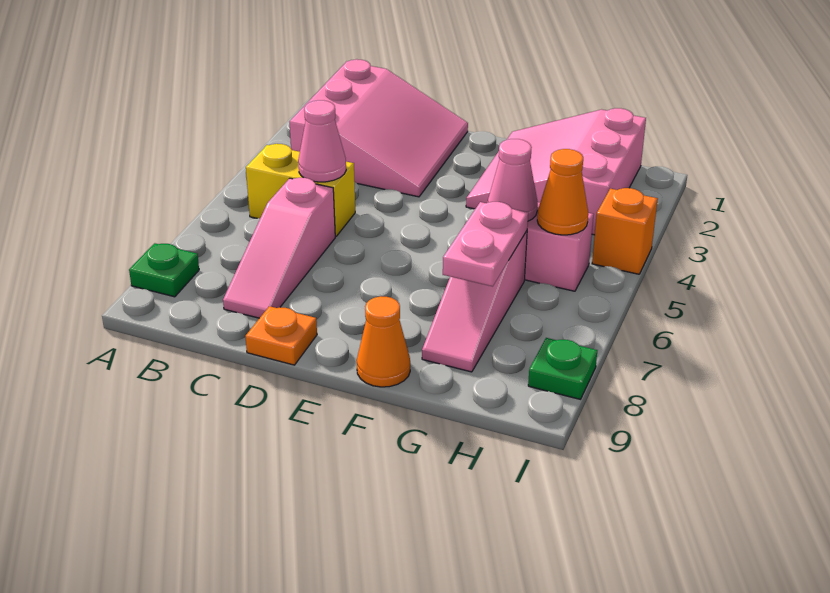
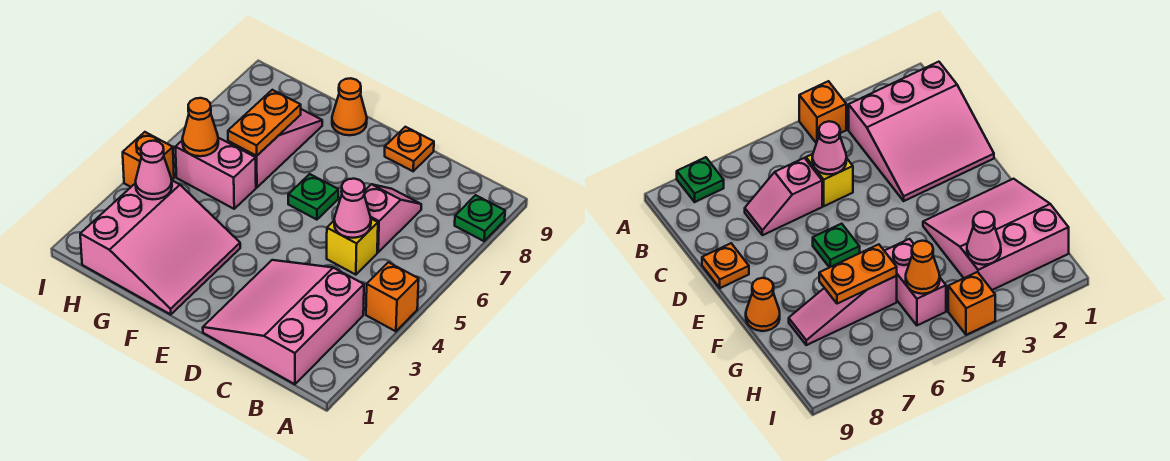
none -> orange 1x1 brick [366,262,419,331]
yellow 1x2 brick [246,144,355,236] -> yellow 1x1 brick [327,219,378,275]
pink 1x3 slope [223,178,335,318] -> pink 1x2 slope [364,184,421,252]
pink 1x1 cone [488,139,538,221] -> pink 1x1 cone moved to [136,141,172,199]
pink 1x2 plate [443,202,528,286] -> orange 1x2 plate [228,90,301,156]
green 1x1 plate [528,338,597,399] -> green 1x1 plate moved to [288,174,338,220]

